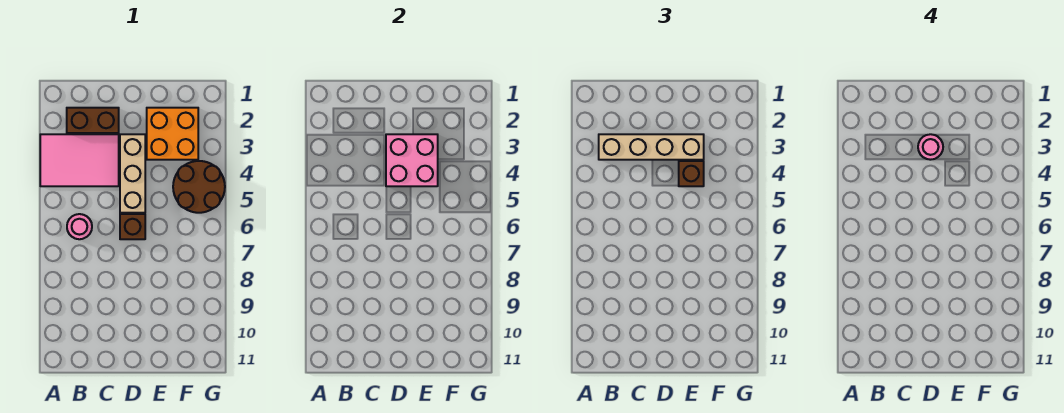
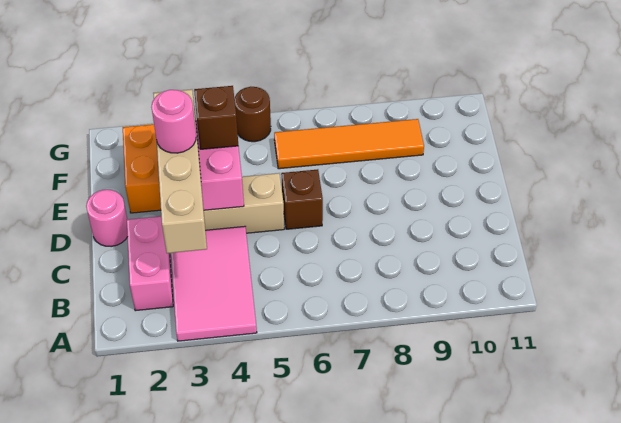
brown 1x2 brick [67,108,119,133] -> pink 1x2 brick [127,216,173,311]
pink 1x1 round brick [67,214,92,239] -> pink 1x1 round brick moved to [86,190,128,247]
brown 2x2 round brick [173,161,225,213] -> brown 1x1 round brick [235,87,271,142]
none -> orange 1x4 tile [274,119,424,169]

